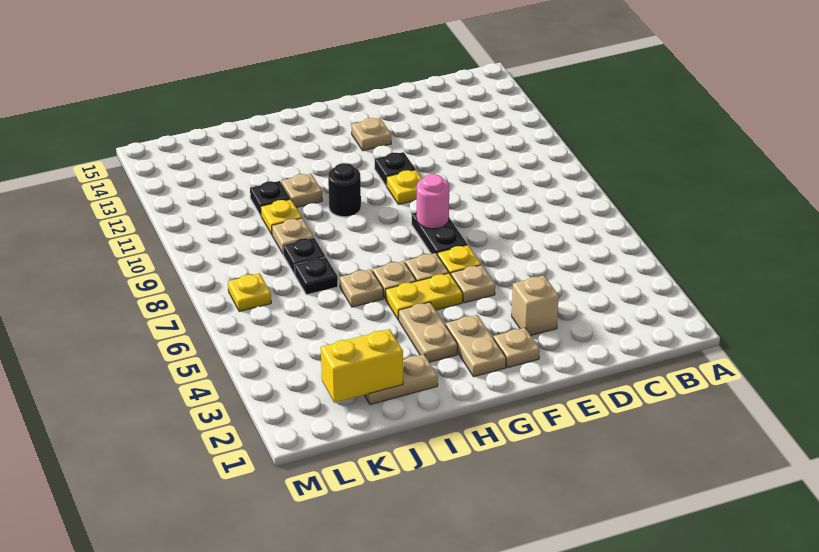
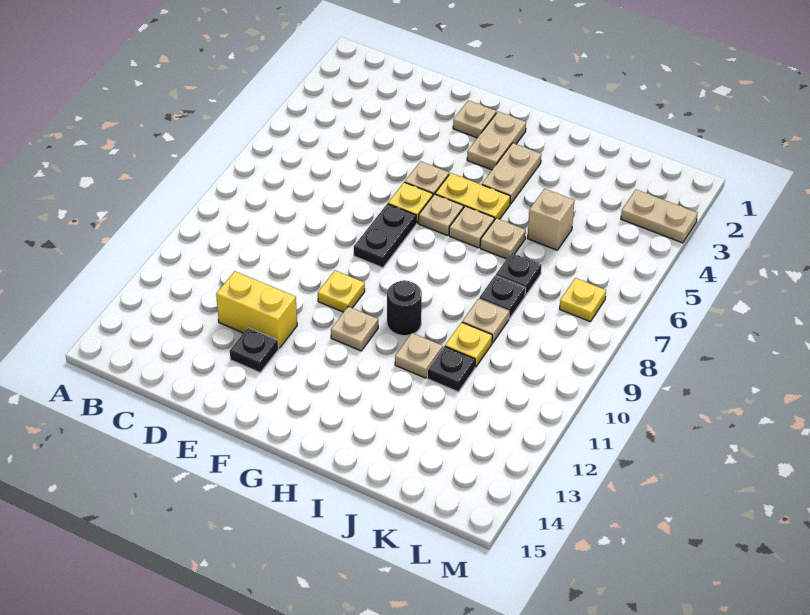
tan 1x1 brick [512,276,559,335] -> tan 1x1 brick moved to [527,189,574,250]
pink 1x1 round brick [417,174,449,229] -> none
black 1x1 plate [375,152,415,186] -> black 1x1 plate moved to [230,328,279,372]
tan 1x1 plate [351,118,391,151] -> tan 1x1 plate moved to [331,307,378,351]
tan 1x2 plate [365,354,438,404] -> tan 1x2 plate moved to [621,190,698,243]
yellow 1x2 brick [321,329,403,403] -> yellow 1x2 brick moved to [216,271,297,348]

